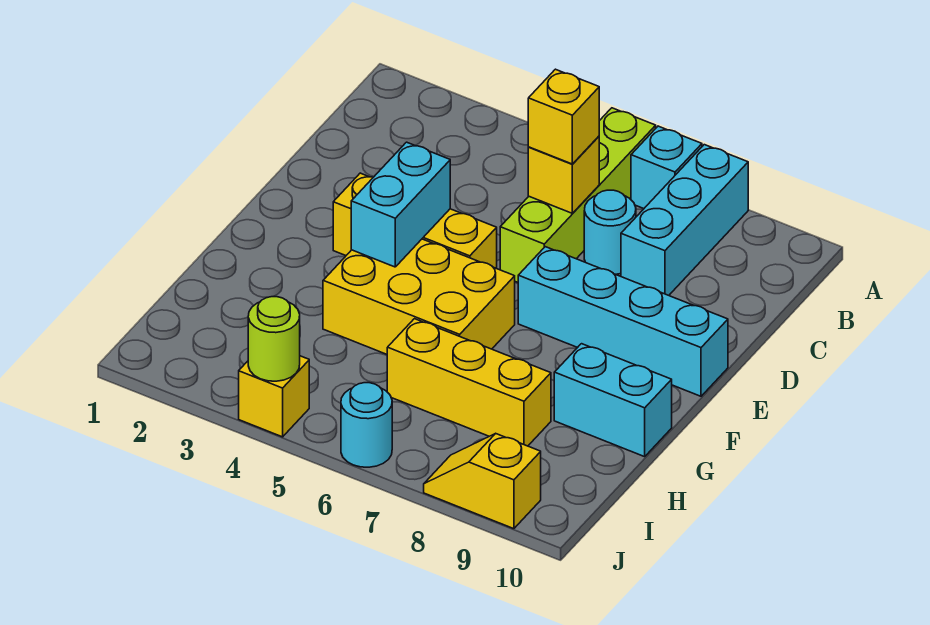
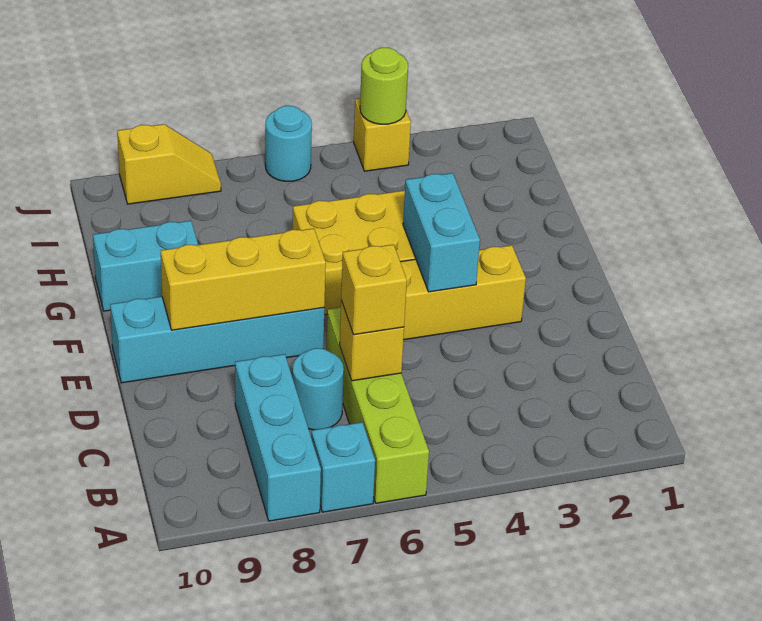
yellow 1x3 brick [387,319,551,446] -> yellow 1x3 brick moved to [161,228,326,330]

